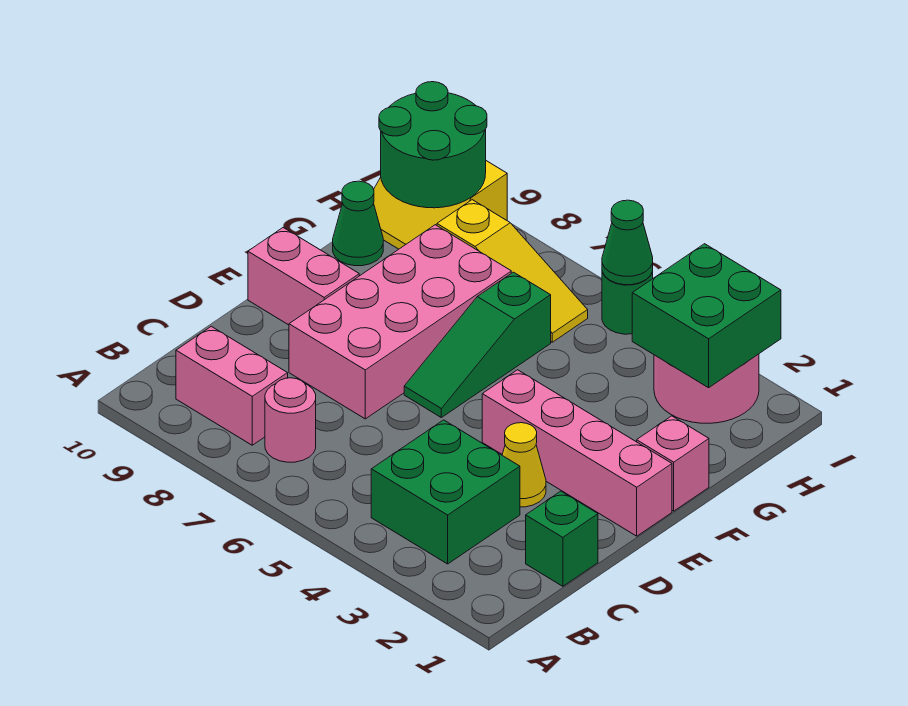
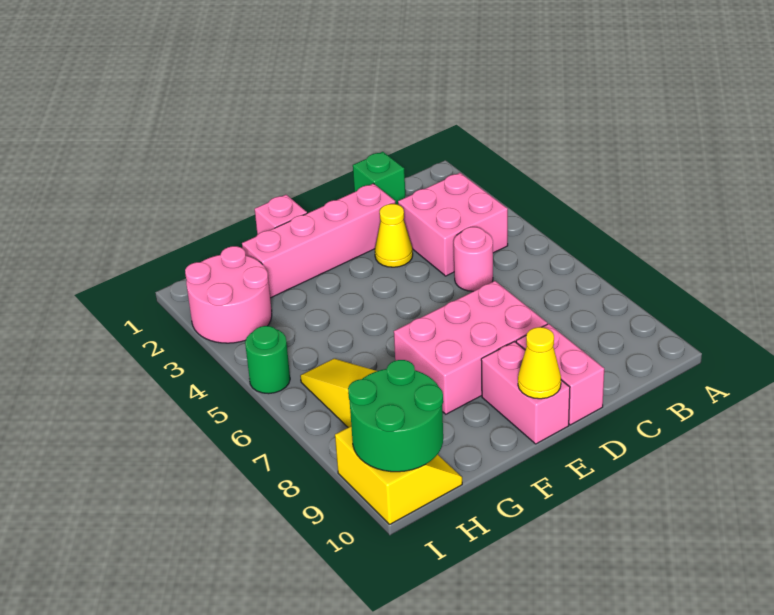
green 2x2 brick [371,420,520,564] -> pink 2x2 brick [398,173,508,276]
pink 1x1 round brick [265,378,316,462] -> pink 1x1 round brick moved to [454,227,493,291]
pink 1x2 brick [176,326,288,445] -> pink 1x2 brick moved to [516,324,604,425]
pink 2x4 brick [289,225,511,419] -> pink 2x3 brick [394,281,547,414]
pink 1x4 brick [482,370,672,536] -> pink 1x4 brick turned to [242,184,395,298]
green 1x3 slope [404,272,551,417] -> none
none -> yellow 1x1 cone [518,327,561,399]
green 1x1 cone [333,181,383,266] -> none
green 2x2 brick [632,244,781,388] -> none
green 1x1 cone [602,200,653,285] -> none

